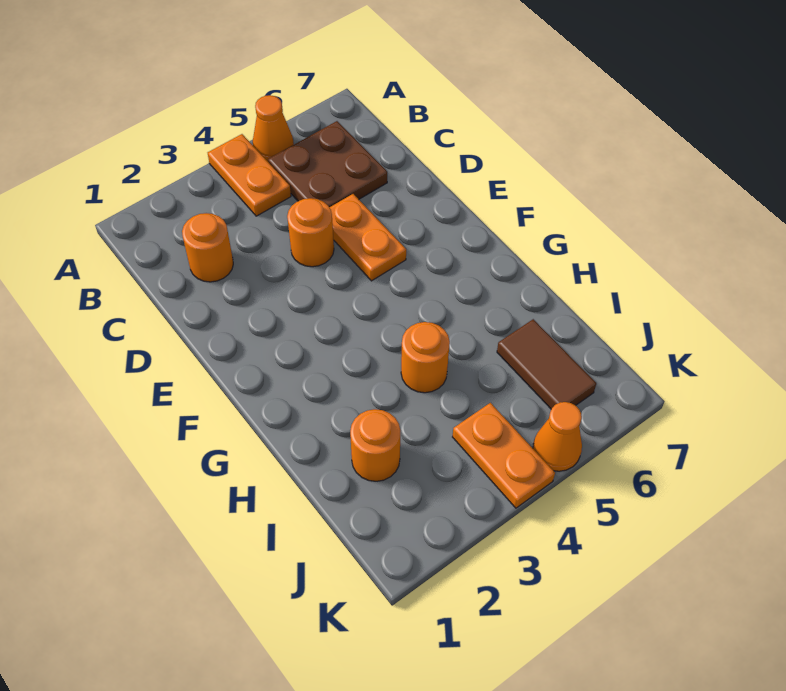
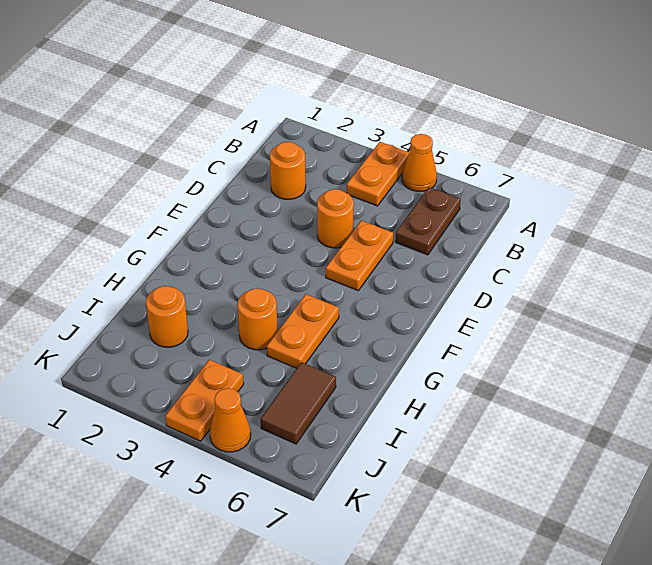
brown 2x2 plate [268,121,387,207] -> brown 1x2 plate [396,187,461,255]
none -> orange 1x2 plate [267,294,339,368]

